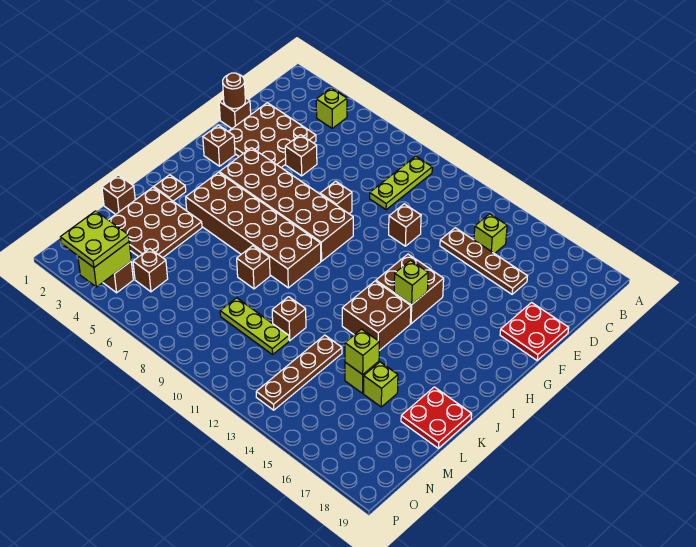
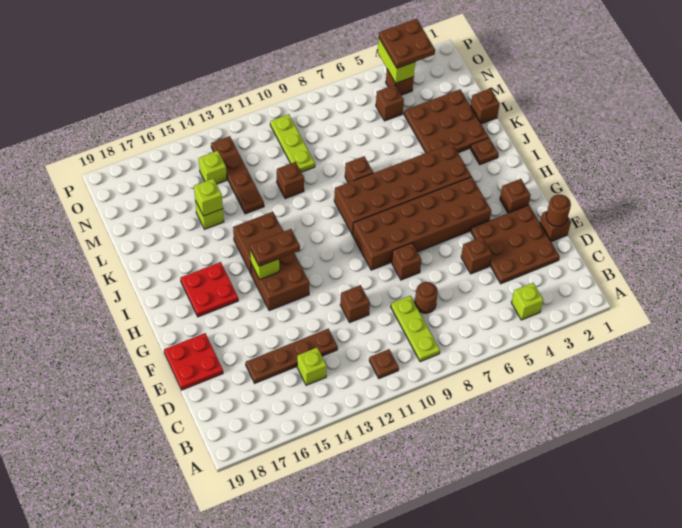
none -> brown 1x1 plate [369,349,399,379]
none -> brown 1x1 round brick [415,282,438,313]
none -> brown 1x2 plate [250,229,300,266]
red 2x2 plate [401,387,472,448] -> red 2x2 plate moved to [180,262,238,317]
lime 1x1 brick [364,362,398,407] -> lime 1x1 brick moved to [199,151,227,184]
lime 1x3 plate [220,298,289,355] -> lime 1x3 plate turned to [270,114,315,172]
lime 2x2 plate [60,211,129,267] -> brown 2x2 plate [379,19,435,68]

